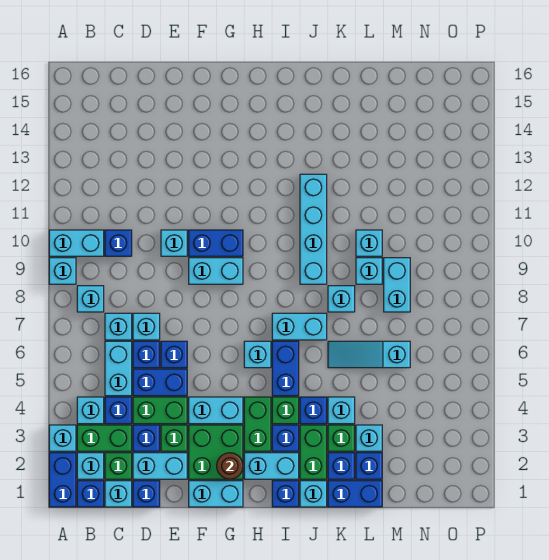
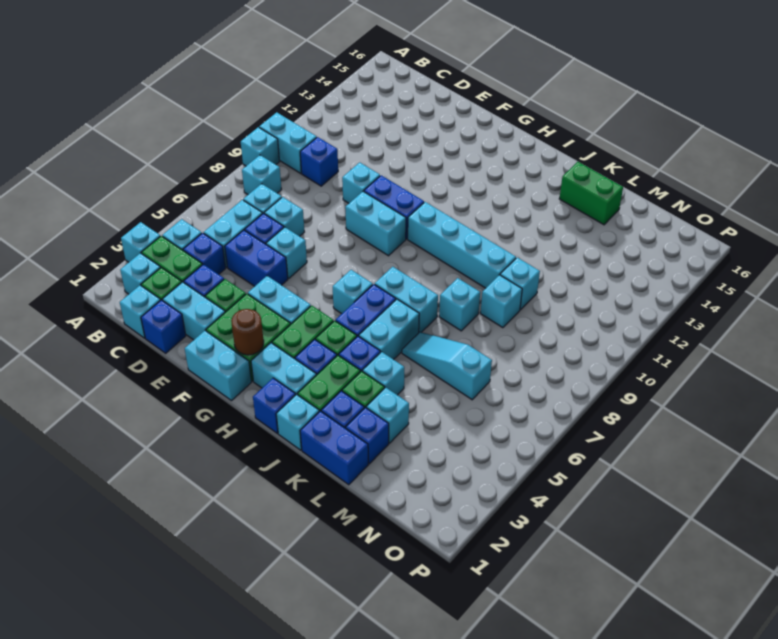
blue 1x2 brick [49,453,76,507] -> none
blue 1x1 brick [77,481,104,507] -> none
green 1x2 brick [133,397,187,424] -> green 1x2 brick moved to [559,162,623,225]
blue 1x1 brick [161,341,187,368] -> cyan 1x1 brick [266,227,307,278]
cyan 1x4 brick [300,174,327,284] -> cyan 1x4 brick turned to [408,202,516,288]
cyan 1x2 brick [384,258,410,312] -> cyan 1x2 brick moved to [359,299,419,360]

